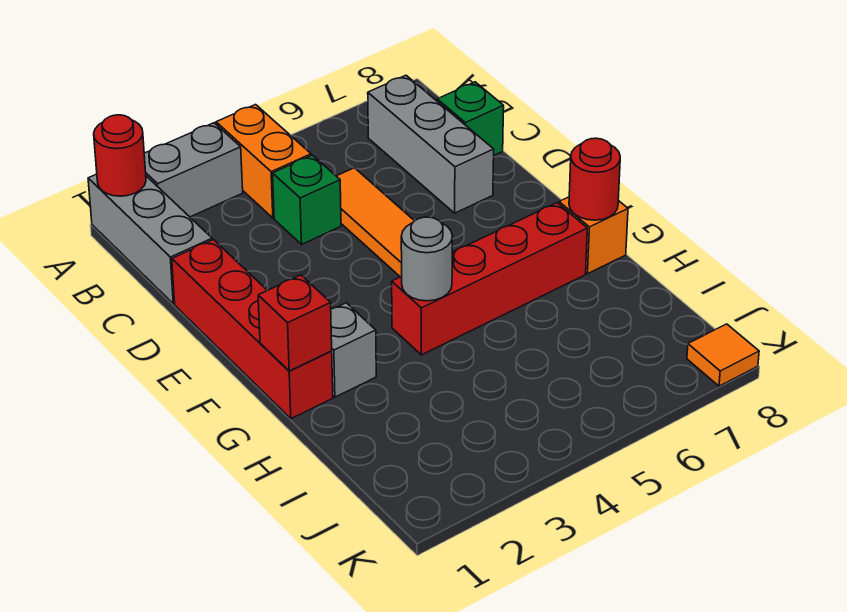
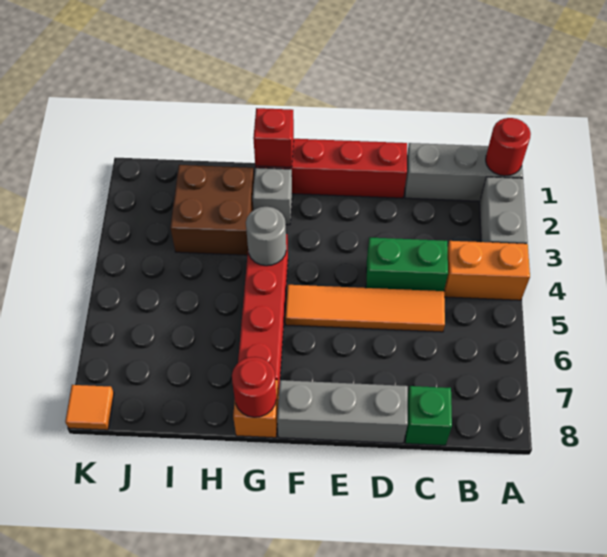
grey 1x3 brick [368,75,494,213] -> grey 1x3 brick moved to [277,380,408,443]
green 1x1 brick [273,155,341,244] -> green 1x2 brick [366,237,448,291]
none -> brown 2x2 brick [170,165,254,255]

